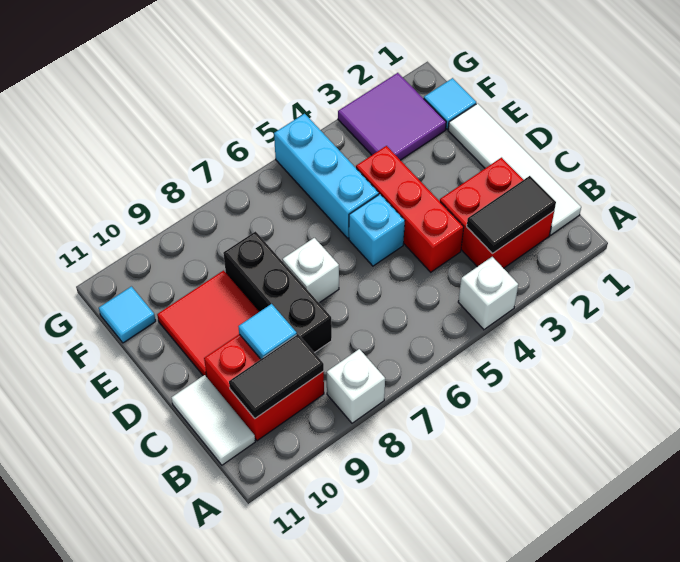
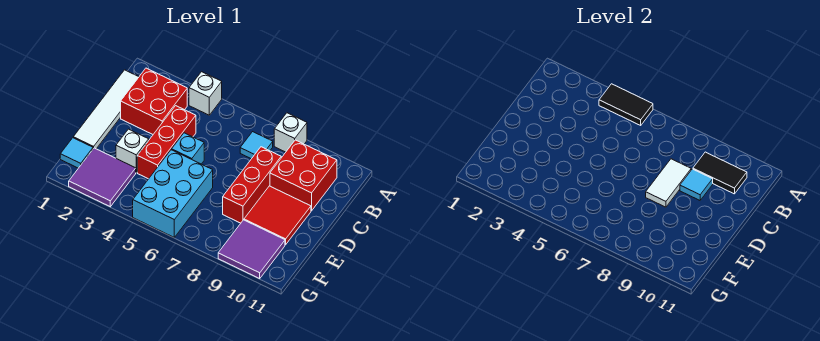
black 1x2 tile [467,176,556,253] -> black 1x2 tile moved to [599,84,653,125]
white 1x2 tile [171,375,255,465] -> white 1x2 tile moved to [646,159,691,207]
black 1x3 brick [223,231,332,353] -> red 1x3 brick [223,147,281,223]
white 1x1 brick [282,238,339,303] -> white 1x1 brick moved to [116,129,149,173]
cyan 1x3 brick [274,114,379,238] -> cyan 2x3 brick [133,150,213,237]
none -> purple 2x2 tile [218,220,285,278]
cyan 1x1 tile [99,286,156,343] -> cyan 1x1 tile moved to [240,132,273,159]

